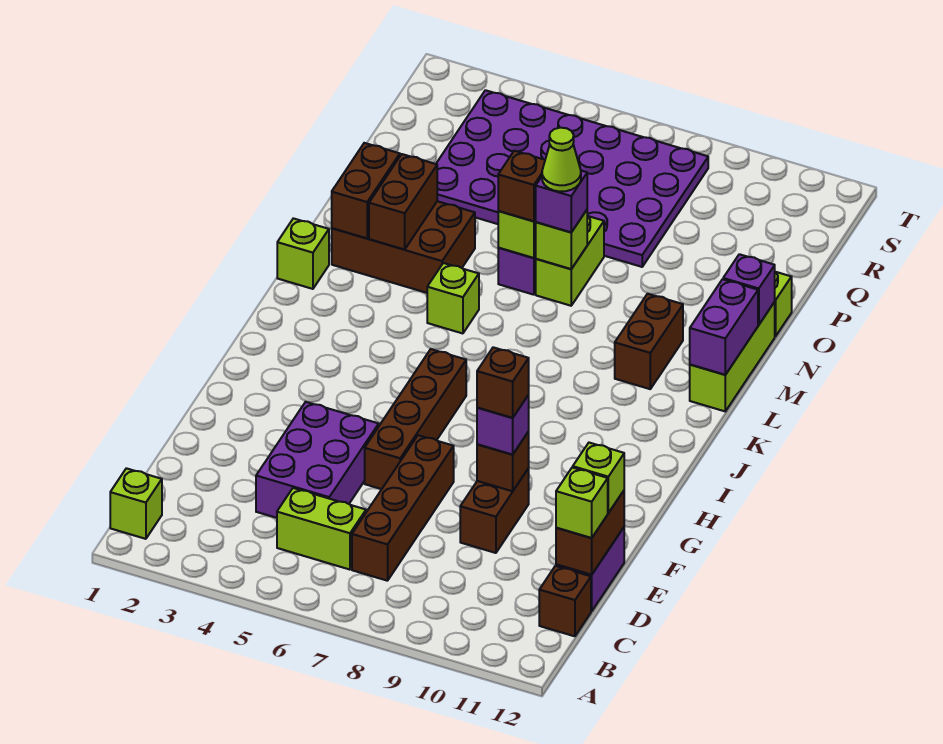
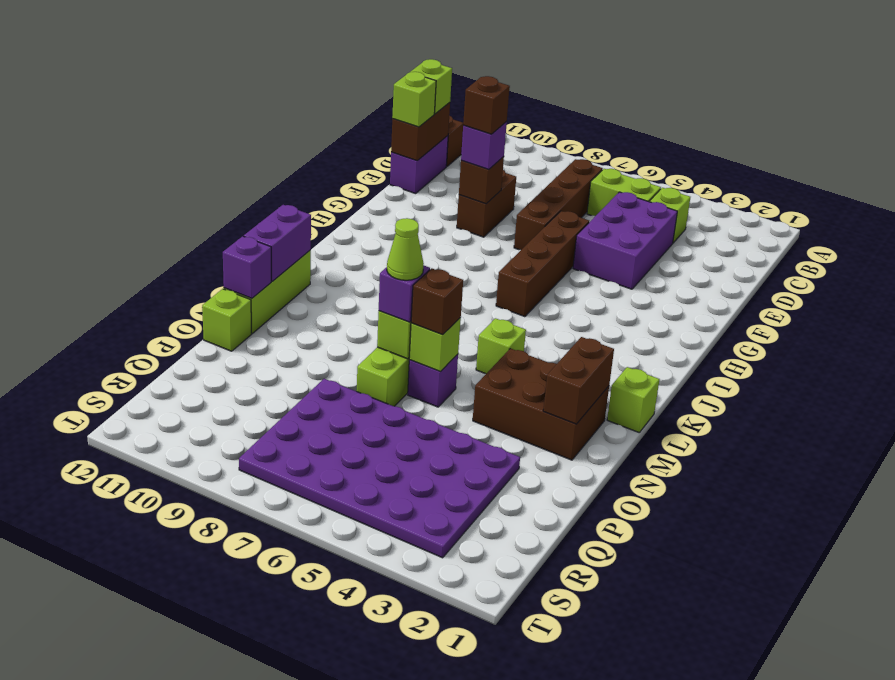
lime 1x1 brick [110,468,162,539] -> lime 1x1 brick moved to [649,188,690,243]
brown 1x2 brick [615,294,683,389] -> none
brown 1x2 brick [369,154,437,249] -> none

